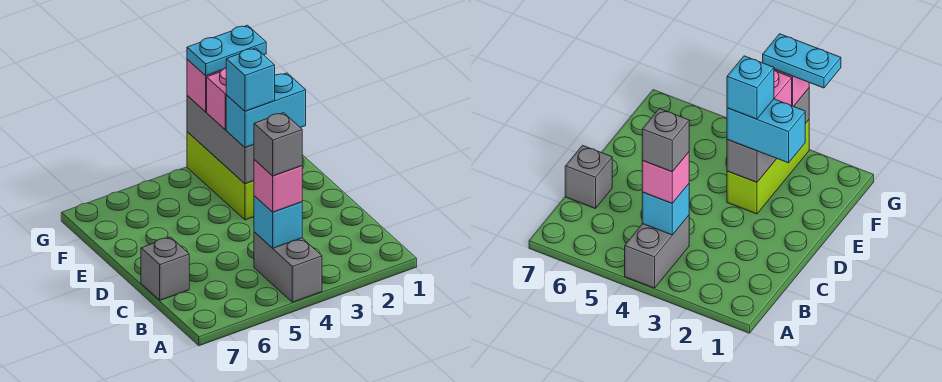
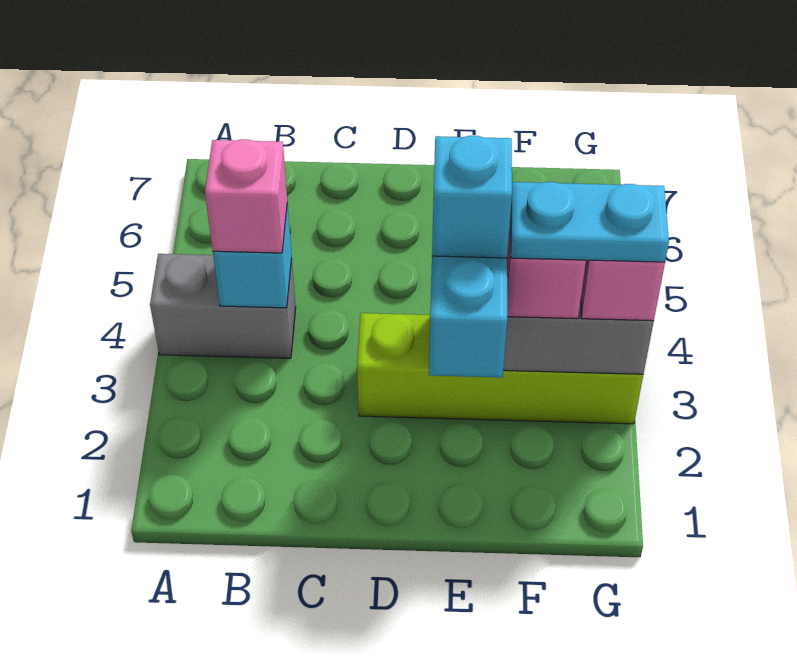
grey 1x1 brick [254,113,302,176] -> none
grey 1x1 brick [141,237,189,300] -> none
lime 1x3 brick [187,132,254,220] -> lime 1x4 brick [357,313,643,424]
cyan 1x2 plate [187,25,266,76] -> cyan 1x2 plate turned to [511,182,669,262]

